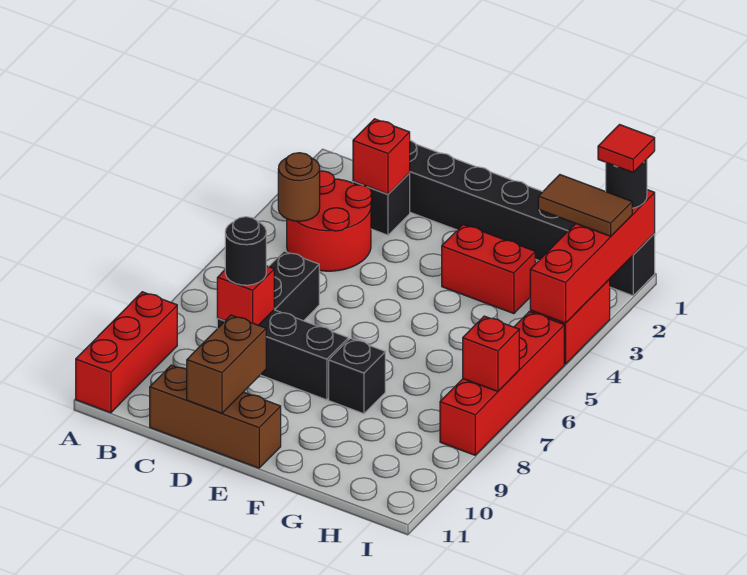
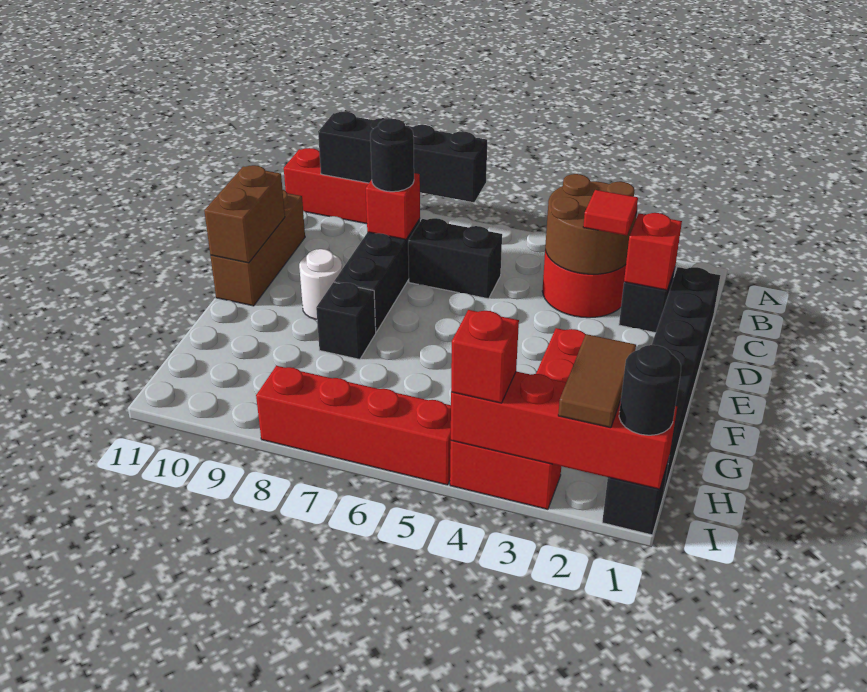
none -> black 1x4 brick [318,112,487,202]
brown 1x1 round brick [278,153,320,221] -> brown 2x2 round brick [545,174,637,274]
brown 1x2 brick [187,315,266,413] -> brown 1x2 brick turned to [204,165,285,263]
none -> white 1x1 round brick [299,249,342,319]
red 1x1 tile [598,125,655,172] -> red 1x1 tile moved to [583,190,638,236]
red 1x1 brick [463,316,519,391] -> red 1x1 brick moved to [451,310,519,403]

